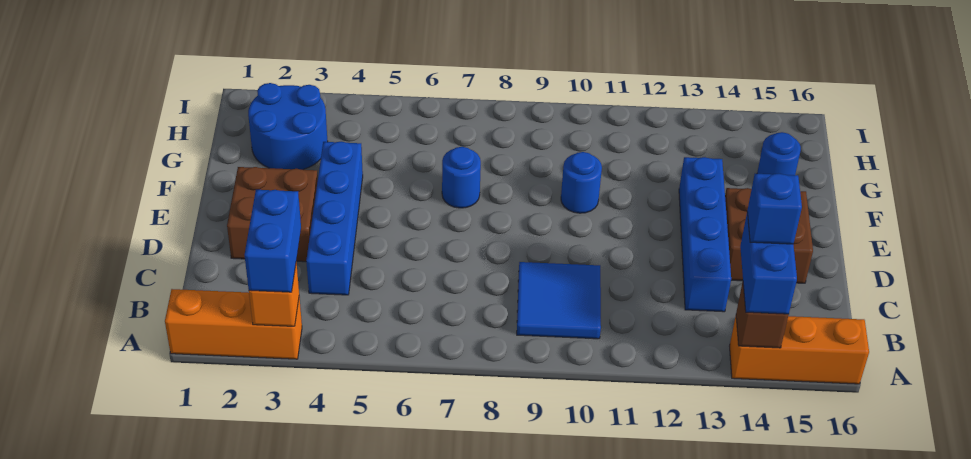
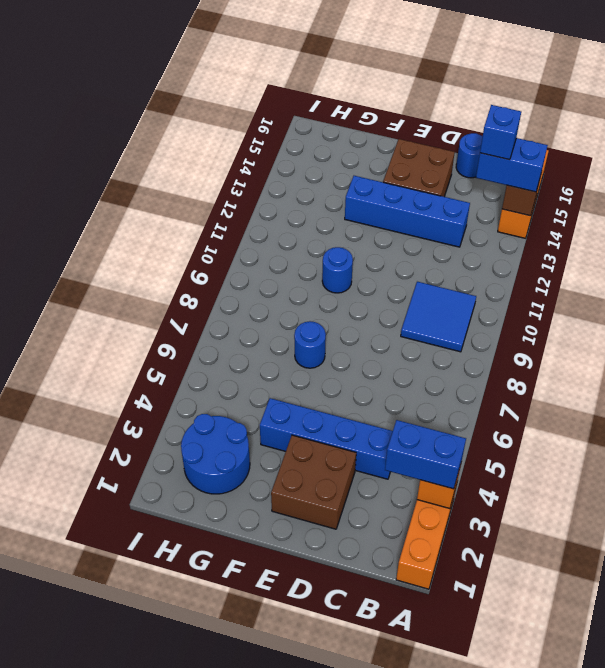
blue 1x1 round brick [757,132,801,175] -> blue 1x1 round brick moved to [456,133,483,178]

